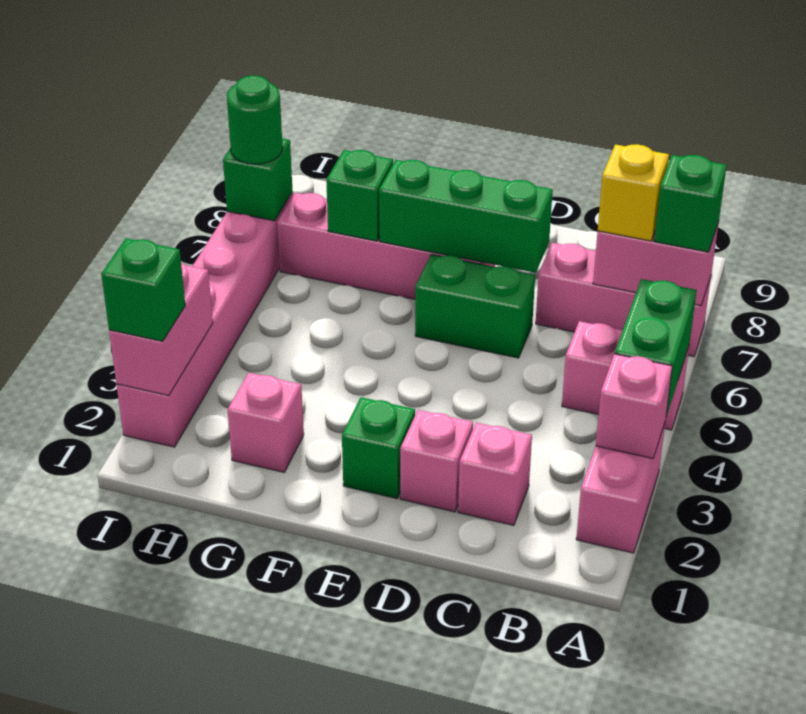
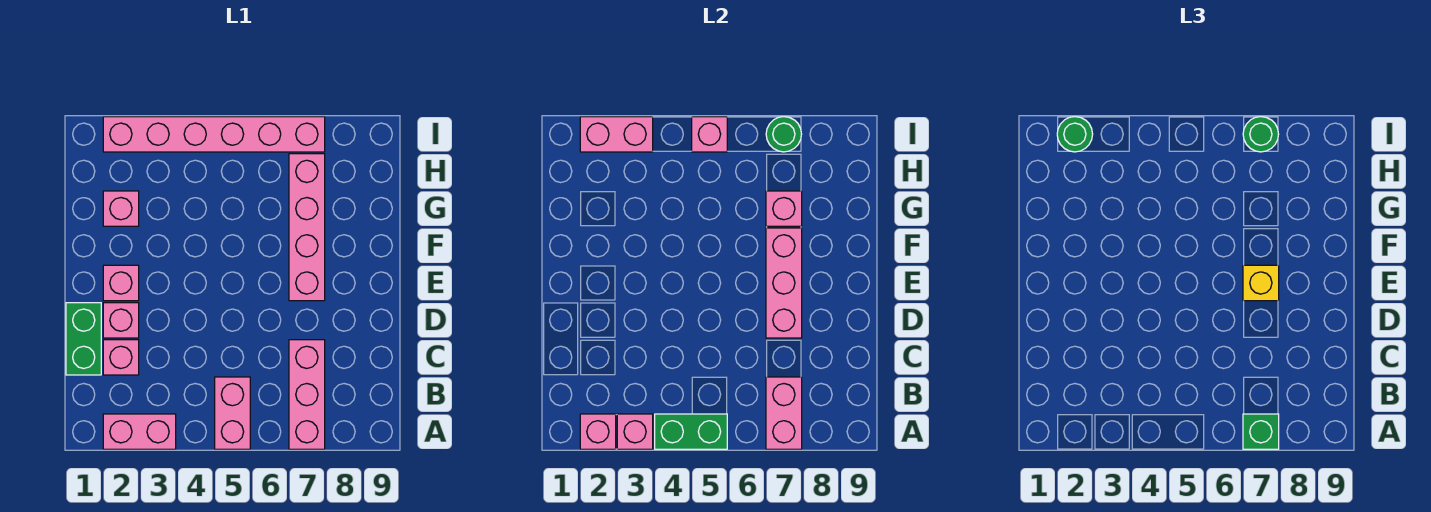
none -> pink 1x1 brick [580,414,616,449]
yellow 1x1 brick [598,144,669,241] -> yellow 1x1 brick moved to [1243,265,1279,301]
green 1x2 brick [415,254,535,358] -> green 1x2 brick moved to [66,303,101,375]
green 1x3 brick [379,160,553,273] -> pink 1x3 brick [766,228,802,338]
green 1x1 brick [342,397,415,498] -> pink 1x1 brick [103,265,139,301]
green 1x1 brick [326,150,393,241] -> pink 1x1 brick [766,191,802,226]
green 1x1 brick [101,238,185,341] -> green 1x1 round brick [1057,117,1093,152]
none -> pink 1x1 brick [692,117,727,152]
green 1x1 brick [223,138,293,221] -> green 1x1 round brick [766,117,802,152]

